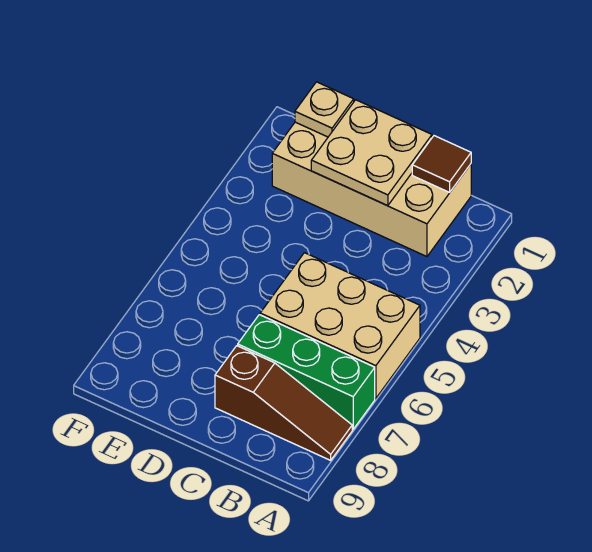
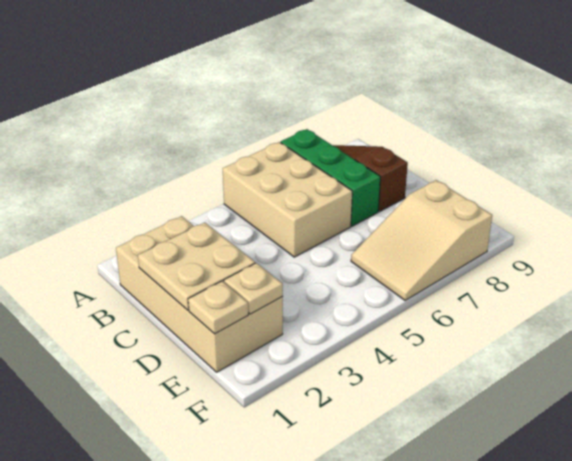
brown 1x1 tile [412,136,471,192] -> none
none -> tan 1x1 plate [224,263,283,314]
none -> tan 2x3 slope [351,180,492,300]

